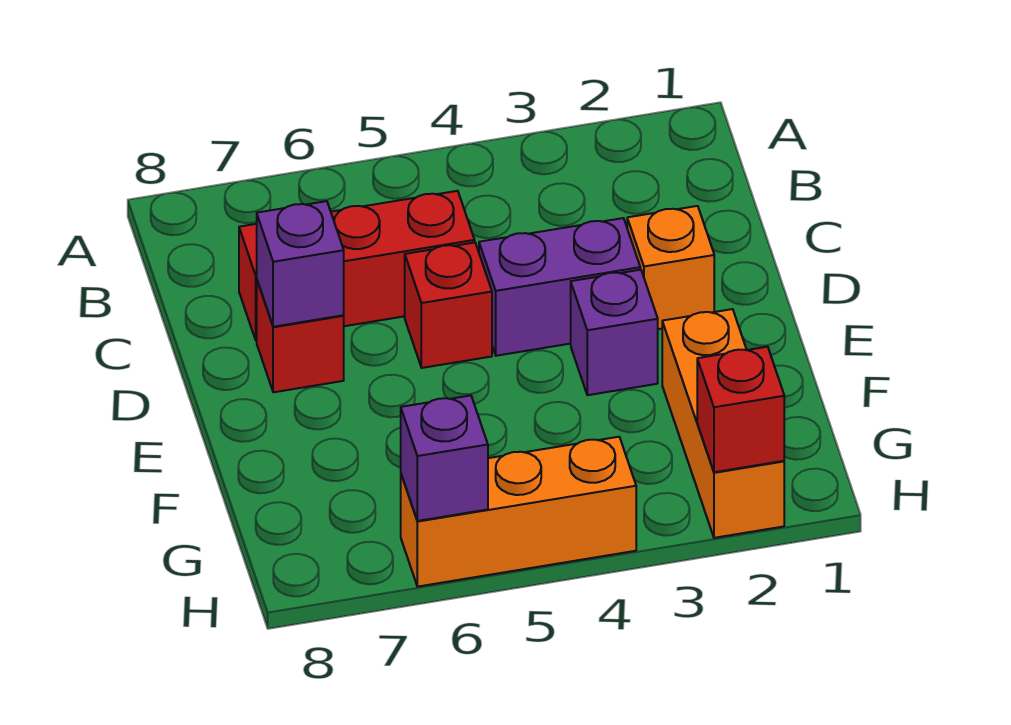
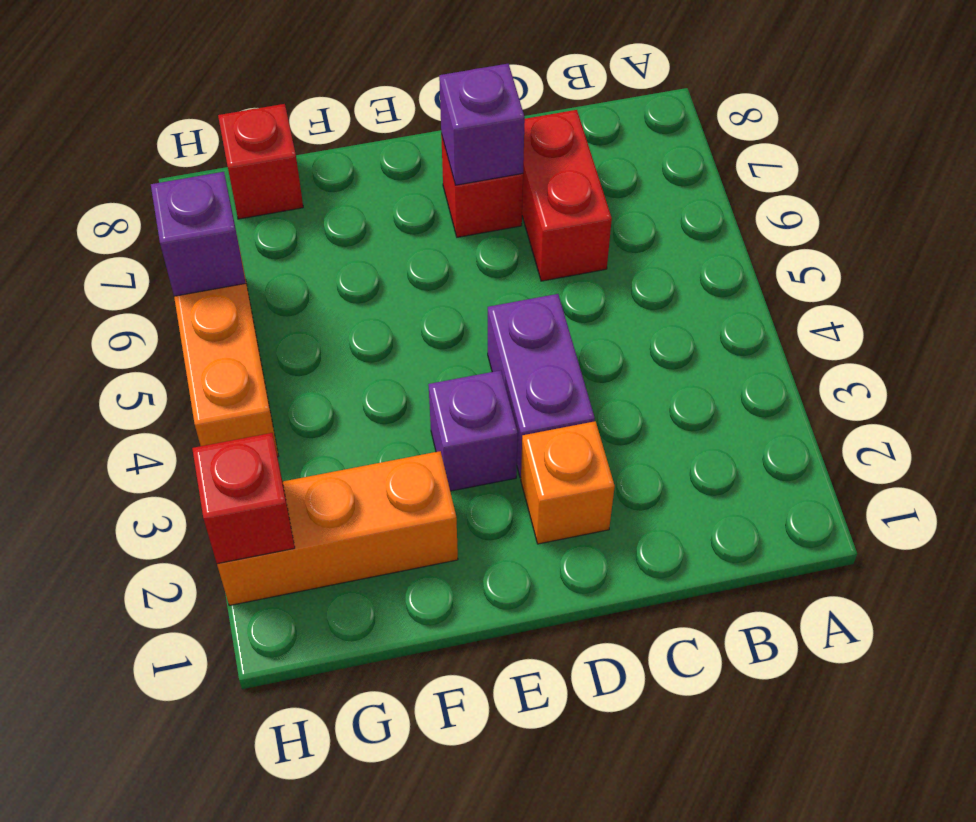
red 1x3 brick [239,191,475,341] -> red 1x2 brick [522,110,612,281]
red 1x1 brick [405,243,492,368] -> red 1x1 brick moved to [218,104,303,219]

